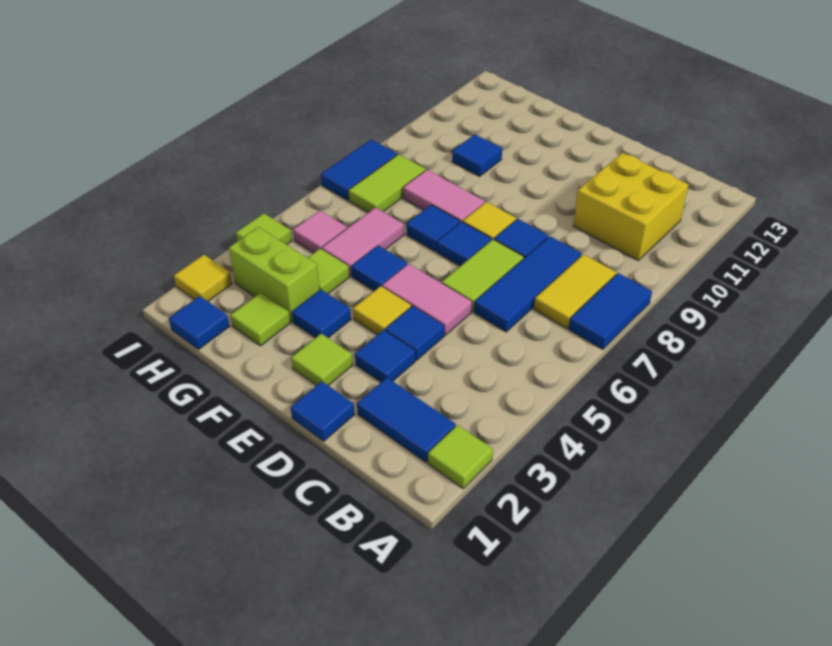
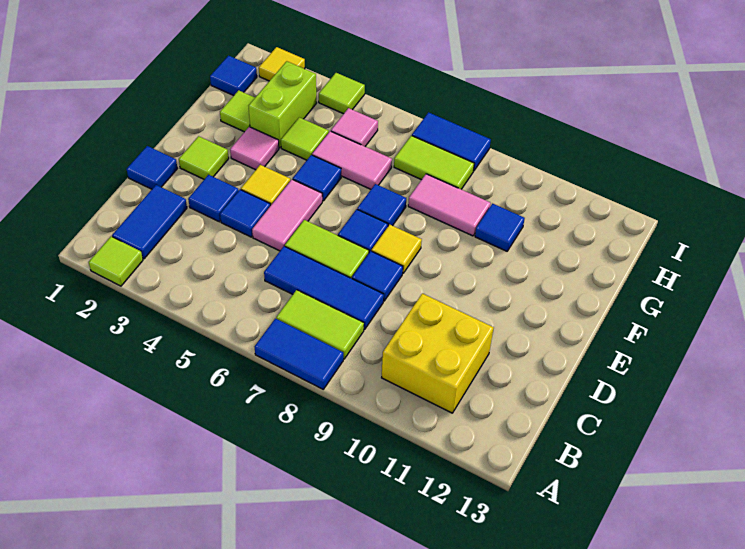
yellow 1x2 tile [534,254,616,328] -> lime 1x2 tile [276,290,364,359]
blue 1x1 tile [292,289,351,338] -> pink 1x1 tile [230,127,279,170]
pink 1x2 tile [403,170,485,222] -> pink 1x2 tile turned to [408,174,491,236]

